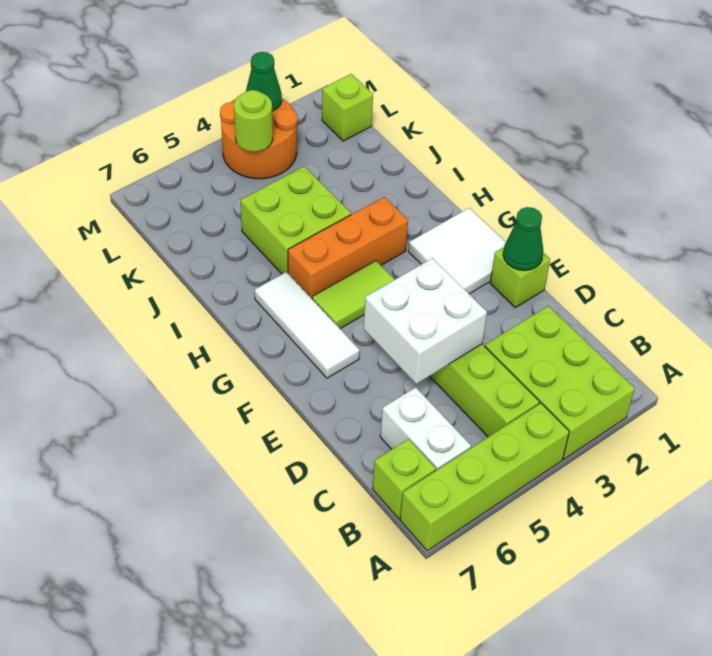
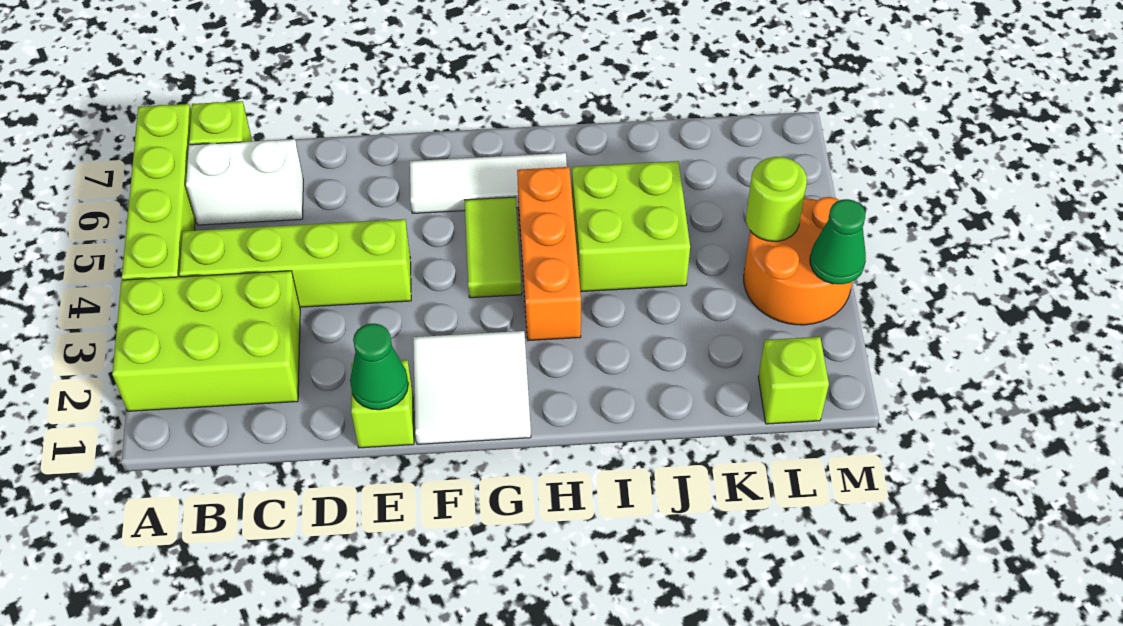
white 2x2 brick [364,258,487,384] -> none

